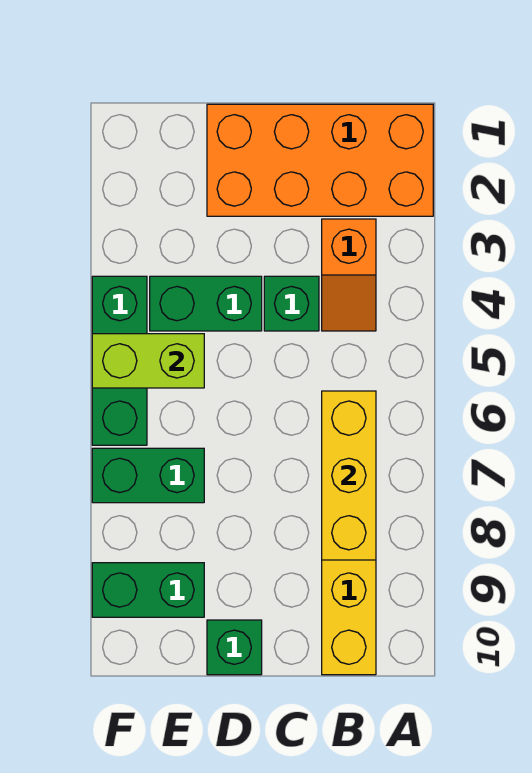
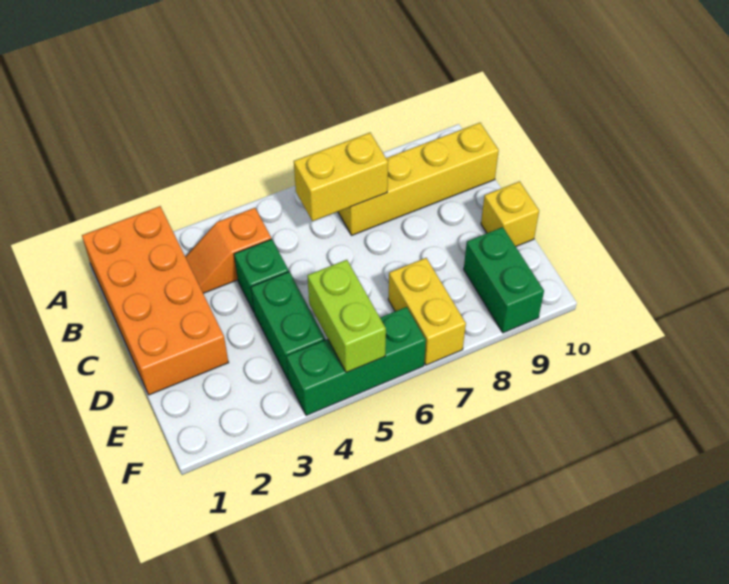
orange 1x2 slope [322,219,376,331] -> orange 1x2 slope turned to [186,208,271,293]
yellow 1x3 brick [322,391,376,560] -> yellow 1x2 brick [294,133,388,221]
green 1x1 brick [207,620,262,675] -> yellow 1x1 brick [481,181,539,246]
green 1x2 brick [92,448,204,503] -> yellow 1x2 brick [388,258,466,365]

